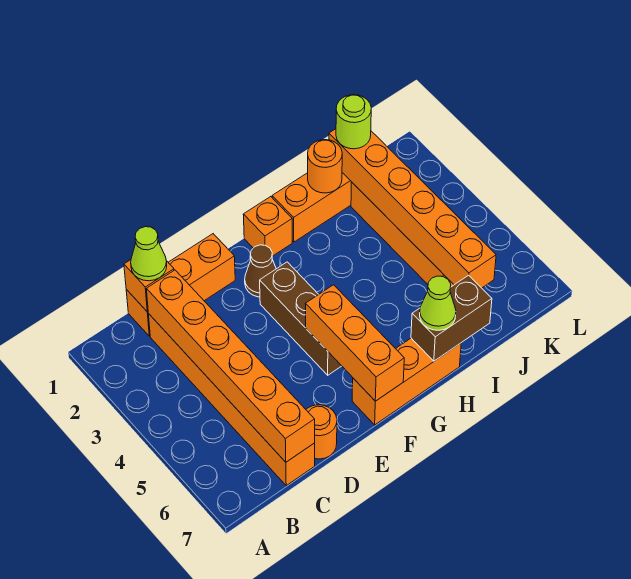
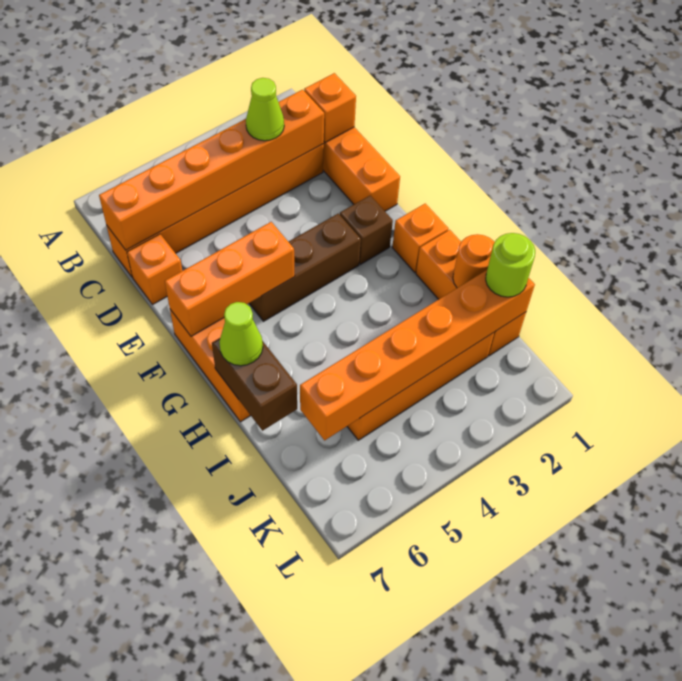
lime 1x1 cone [131,227,167,281] -> lime 1x1 cone moved to [246,78,284,141]
orange 1x1 round brick [306,405,337,459] -> orange 1x1 brick [127,234,182,304]
brown 1x1 cone [245,245,276,297] -> brown 1x1 brick [340,196,393,264]

